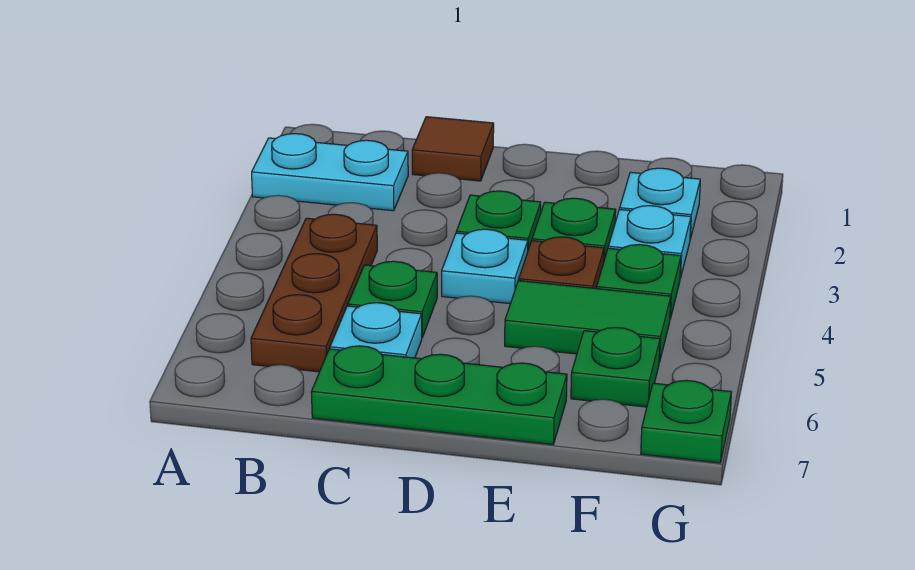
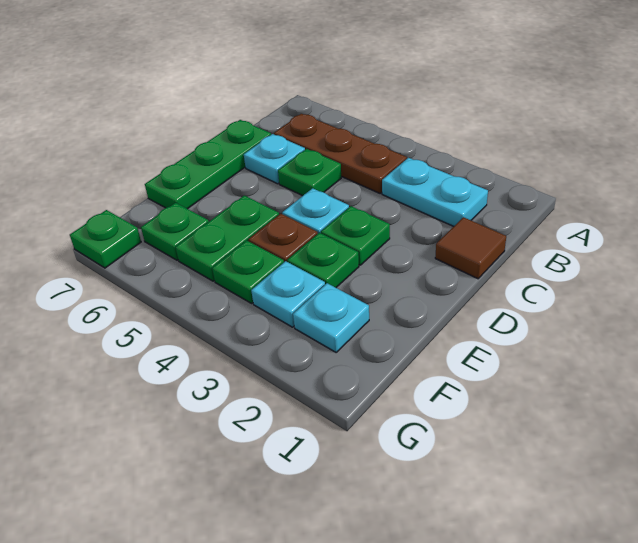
cyan 1x2 plate [252,134,408,211] -> cyan 1x2 plate turned to [382,158,488,227]
green 1x2 tile [505,281,671,362] -> green 1x2 plate [176,195,279,281]

